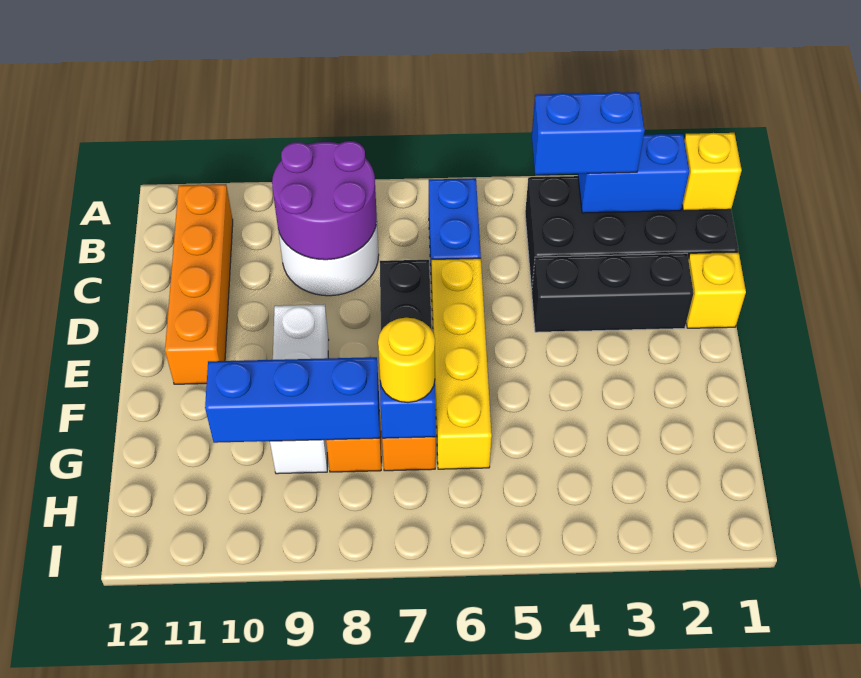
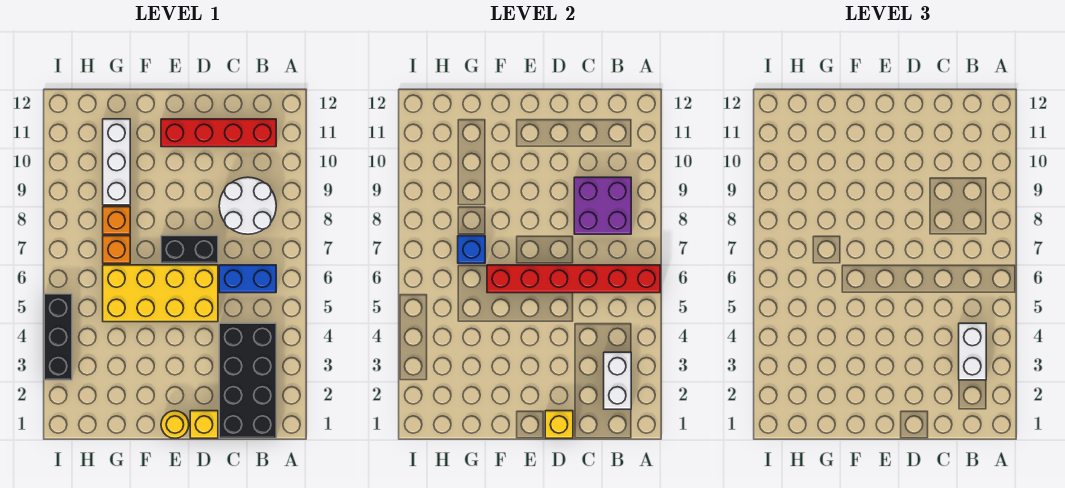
none -> red 1x6 brick [487,265,660,293]
yellow 1x1 brick [682,133,742,211] -> yellow 1x1 brick moved to [545,411,573,438]
blue 1x2 brick [578,134,689,213] -> white 1x2 brick [604,352,631,409]
blue 1x2 brick [532,92,645,175] -> white 1x2 brick [959,323,986,380]
purple 2x2 round brick [272,141,377,260] -> purple 2x2 brick [574,177,631,234]
orange 1x4 brick [165,184,233,384] -> red 1x4 brick [161,119,276,147]
black 1x3 brick [532,253,694,332] -> black 1x3 brick moved to [44,294,72,380]
yellow 1x4 brick [432,258,492,469] -> yellow 2x4 brick [103,265,218,322]
white 1x3 brick [270,304,329,474] -> white 1x3 brick turned to [103,119,130,205]
yellow 1x1 round brick [378,318,435,402] -> yellow 1x1 round brick moved to [161,411,189,438]
blue 1x3 brick [205,357,379,443] -> none

